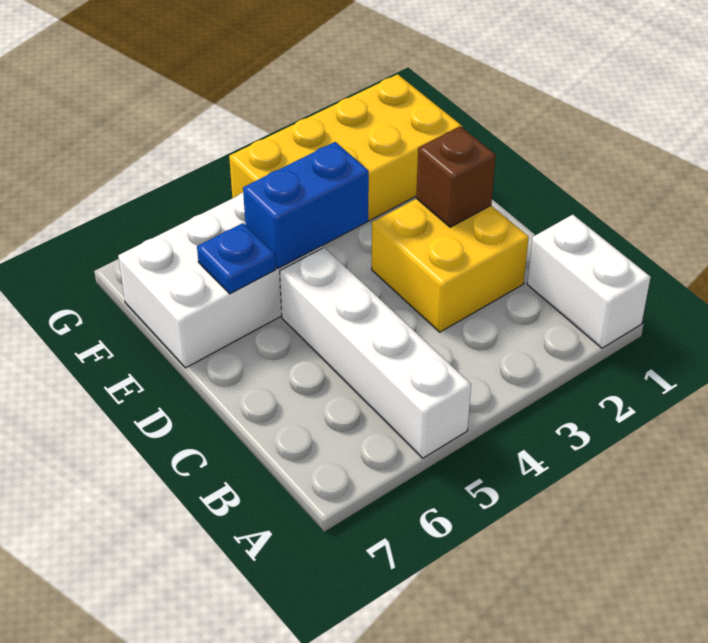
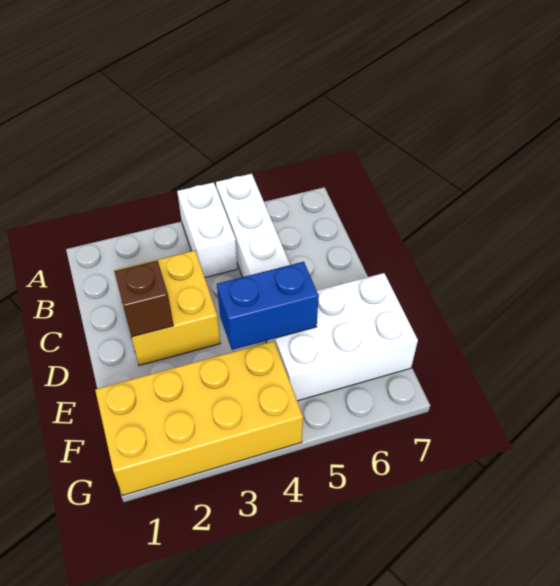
white 1x2 brick [527,215,651,348] -> white 1x2 brick moved to [177,182,237,277]
blue 1x1 plate [197,223,276,294] -> none

